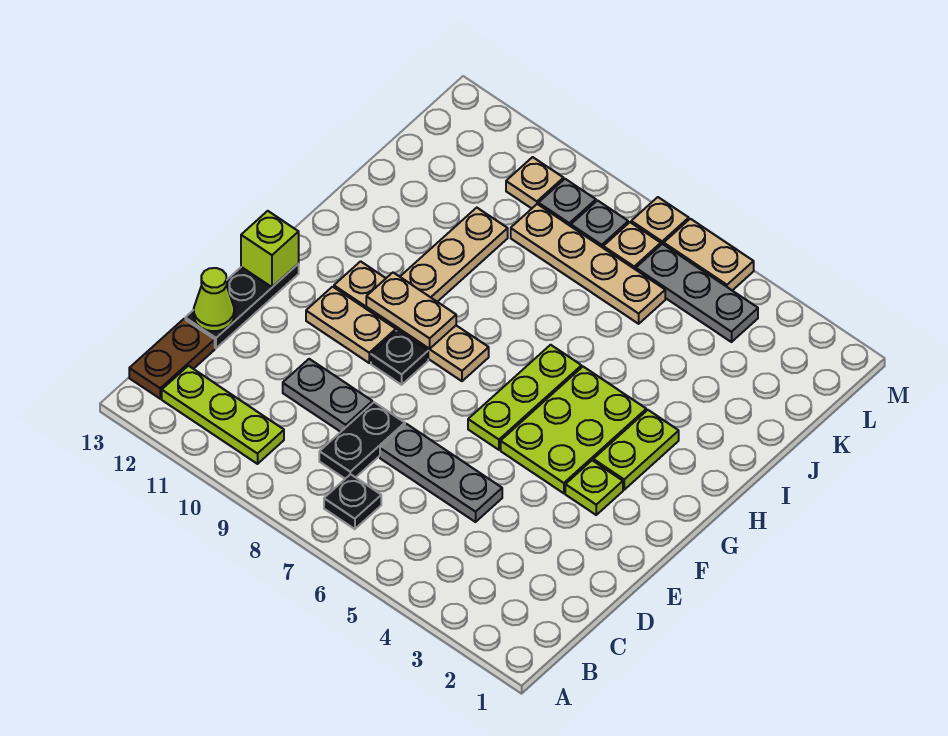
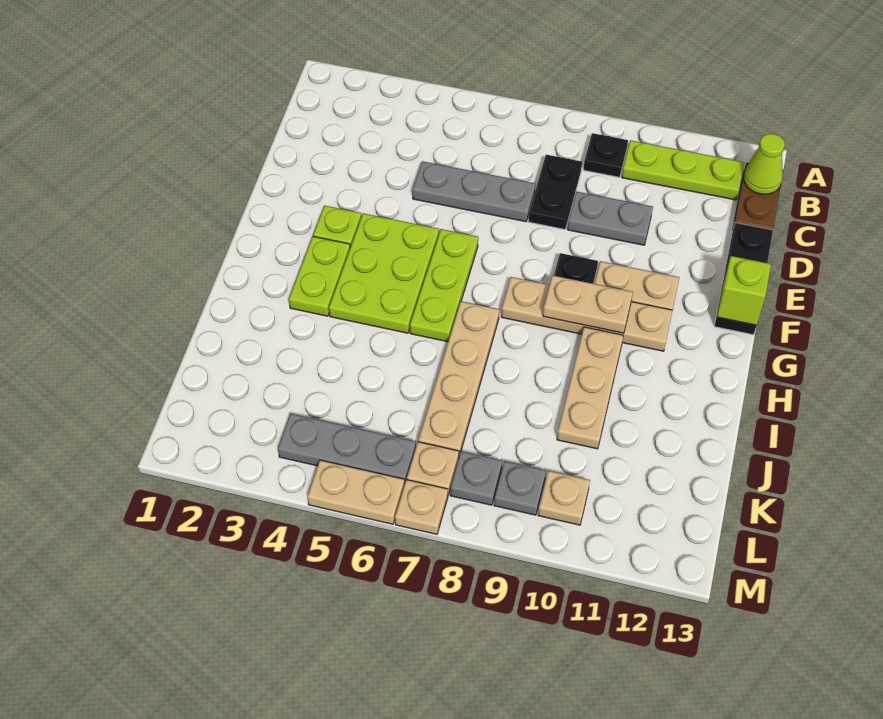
black 1x1 plate [324,474,381,529] -> black 1x1 plate moved to [583,133,628,177]
lime 1x1 cone [194,268,234,331] -> lime 1x1 cone moved to [744,134,785,194]
tan 1x4 plate [511,204,665,324] -> tan 1x4 plate turned to [418,301,499,456]

